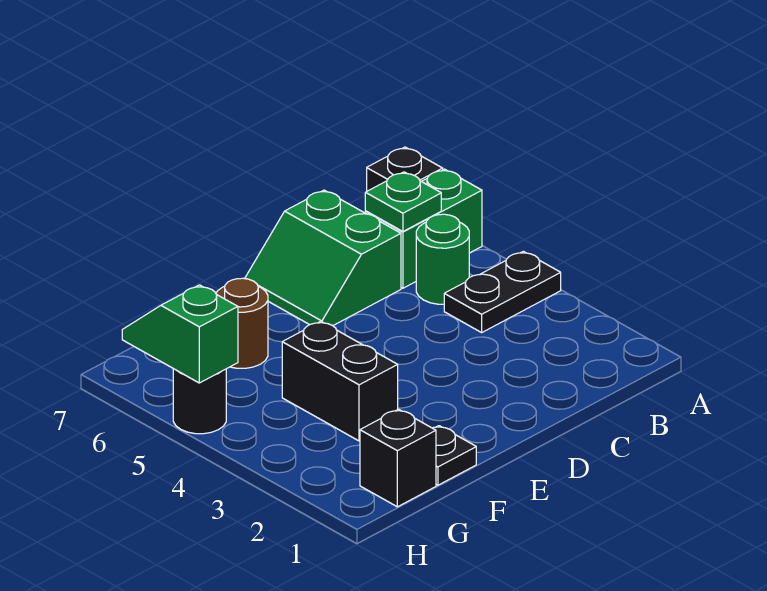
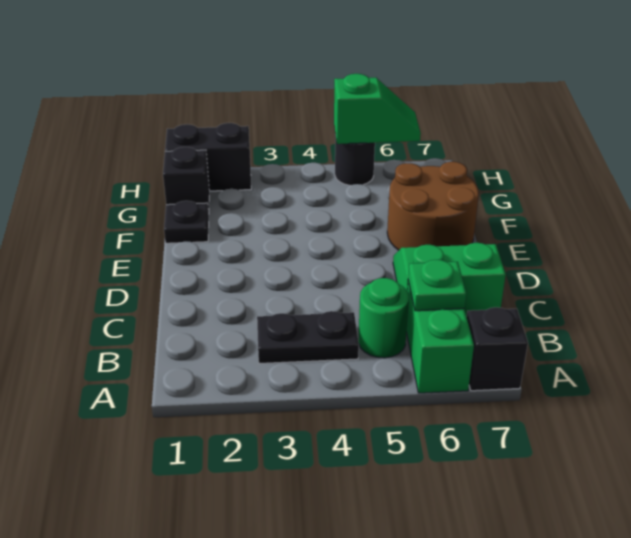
black 1x2 plate [444,251,561,332] -> black 1x2 plate turned to [257,311,359,363]
black 1x2 brick [282,321,398,441] -> black 1x2 brick moved to [165,123,251,191]
brown 1x1 round brick [216,278,268,368] -> brown 2x2 round brick [387,162,479,250]

